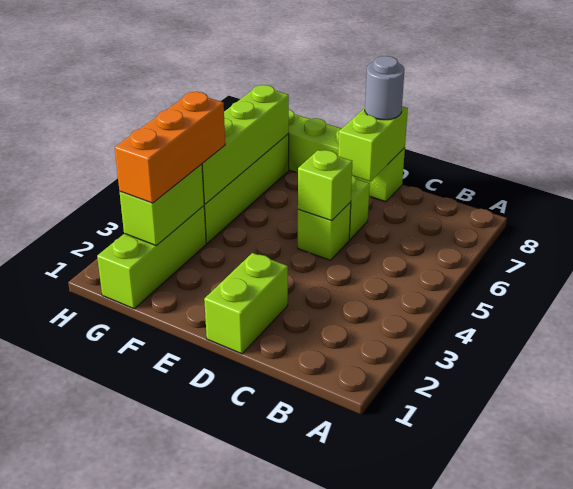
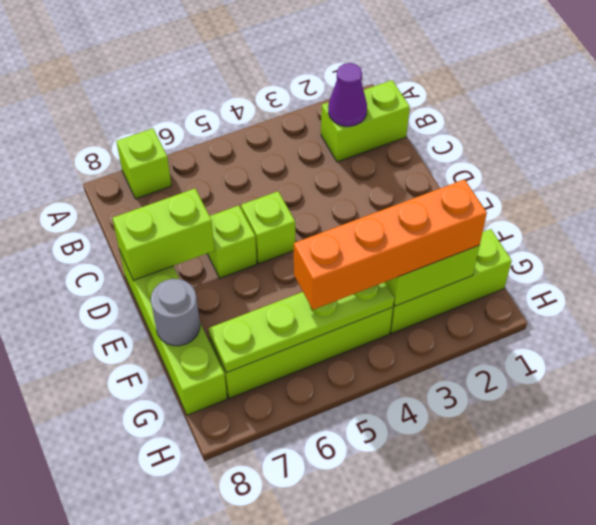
none -> purple 1x1 cone [328,63,367,126]
lime 1x2 brick [204,253,288,354] -> lime 1x2 brick moved to [321,80,410,162]
lime 1x1 brick [298,150,352,221] -> lime 1x1 brick moved to [116,128,172,199]
grey 1x1 round brick [365,56,404,120] -> grey 1x1 round brick moved to [151,279,200,346]
orange 1x3 brick [115,92,225,203] -> orange 1x4 brick [294,179,487,310]
lime 1x4 brick [202,85,289,204] -> lime 1x4 plate [209,282,394,373]

